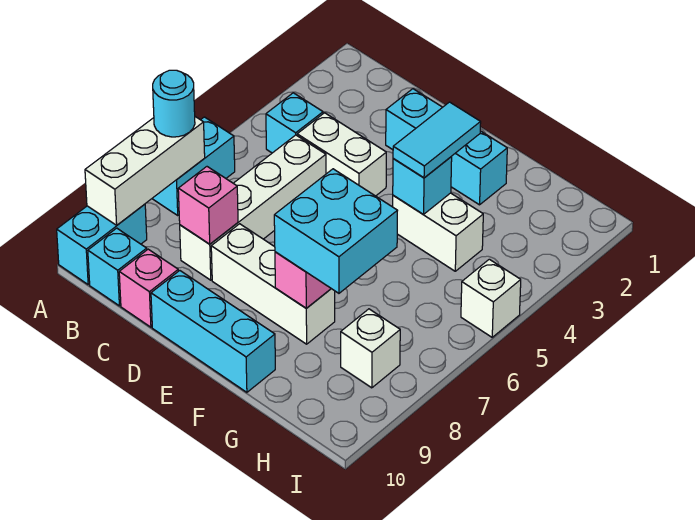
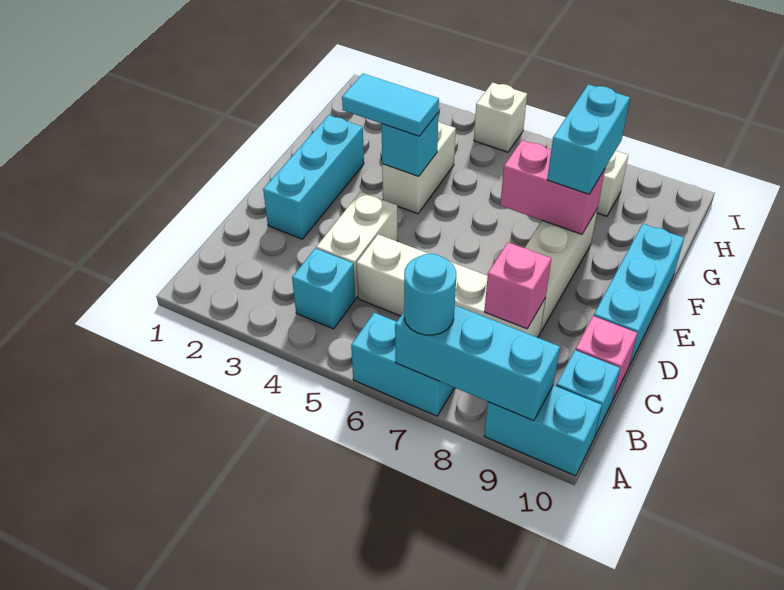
white 1x3 brick [85,117,205,225] -> cyan 1x3 brick [395,305,560,421]
cyan 2x2 brick [274,169,397,293] -> cyan 1x2 brick [547,84,630,194]

